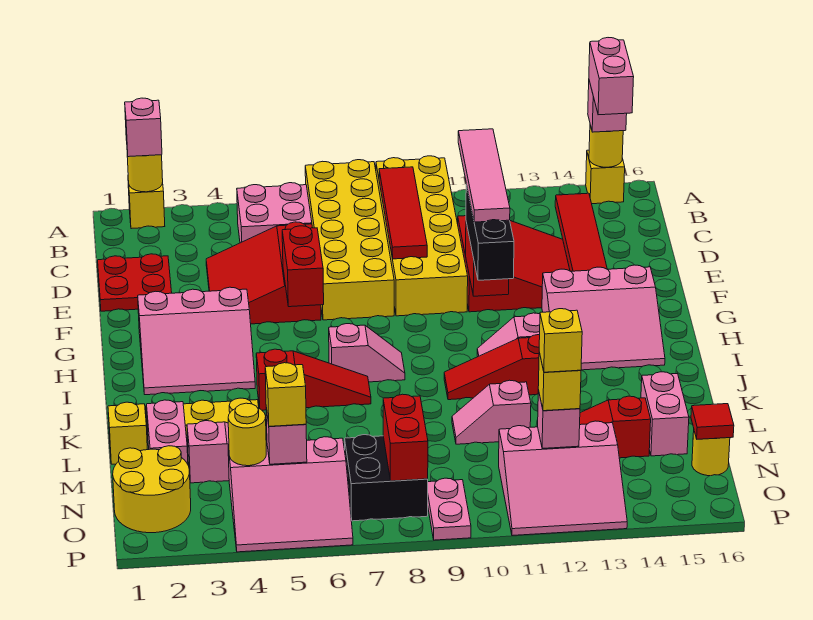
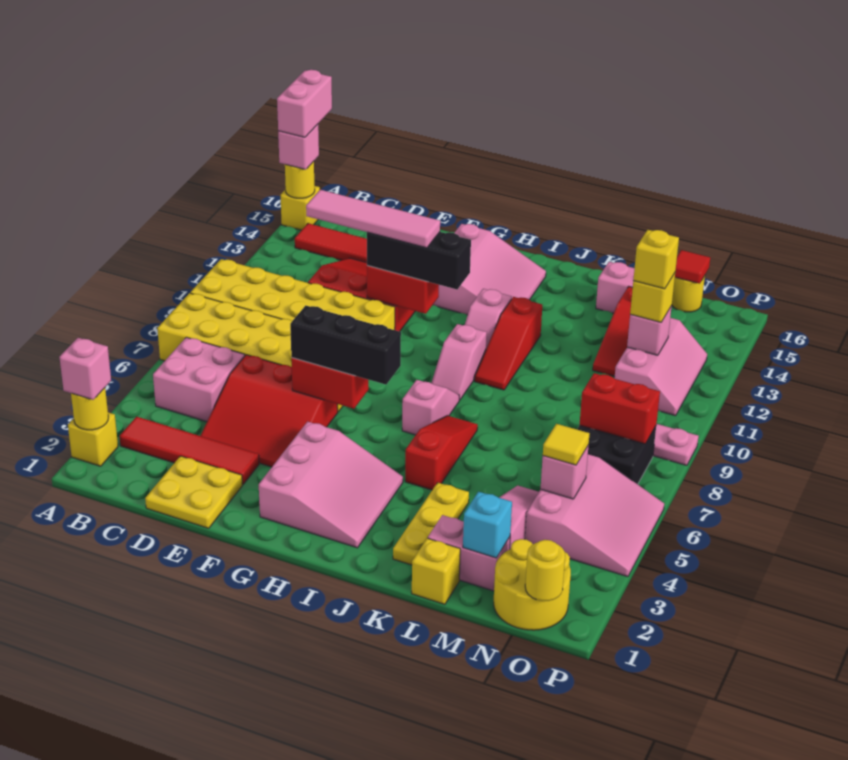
pink 1x2 brick [589,38,634,115] -> pink 1x2 brick turned to [277,70,332,137]
red 1x4 tile [379,167,427,259] -> red 1x4 tile moved to [119,417,259,484]
red 2x2 plate [98,254,172,311] -> yellow 2x2 plate [145,456,243,528]
none -> black 1x3 brick [290,305,401,385]
pink 1x2 slope [452,380,531,444] -> pink 1x2 slope moved to [431,324,487,400]
none -> cyan 1x1 brick [463,492,512,558]
yellow 1x1 round brick [228,403,266,466] -> yellow 1x1 round brick moved to [525,540,565,601]
yellow 1x1 brick [265,363,306,426] -> yellow 1x1 tile [543,424,590,465]
pink 3x3 slope [499,421,627,536] -> pink 2x3 slope [614,318,707,416]

